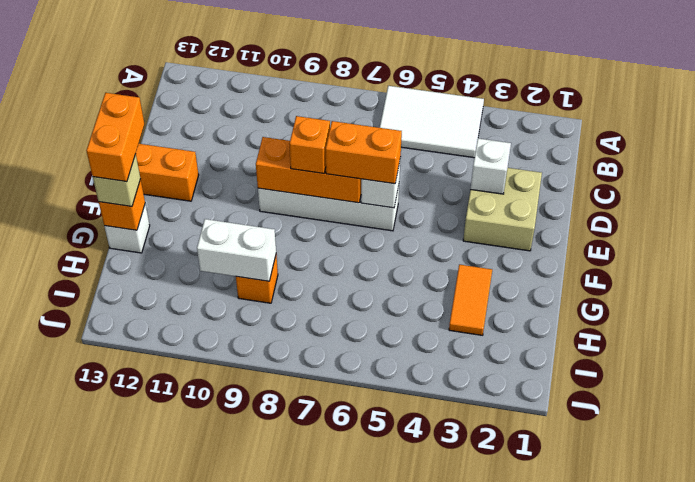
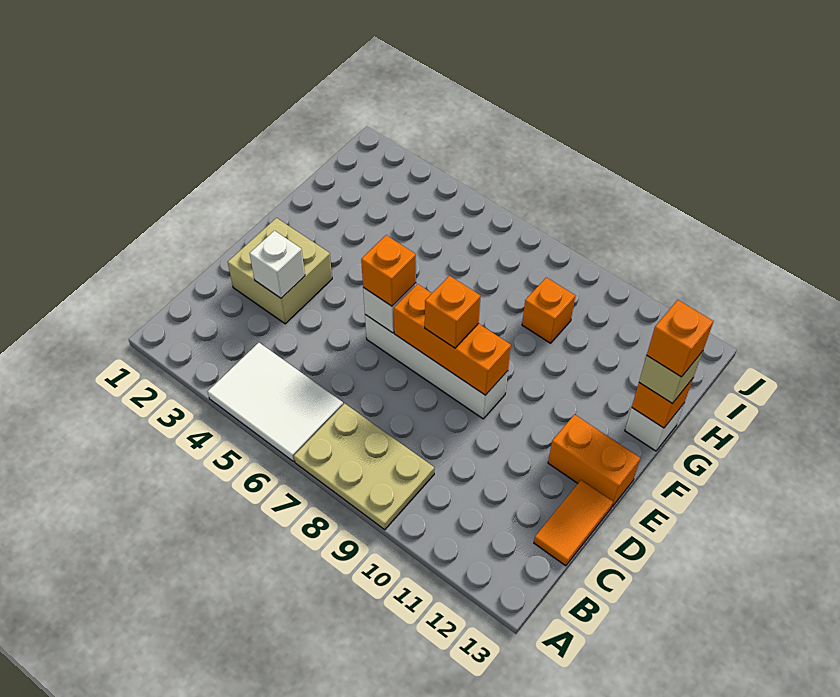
none -> tan 2x3 plate [294,403,434,530]
orange 1x2 brick [326,121,402,184] -> orange 1x1 brick [361,235,416,306]
orange 1x2 brick [86,93,144,182] -> orange 1x1 brick [647,300,714,377]
orange 1x2 tile [449,265,492,335] -> orange 1x2 tile moved to [534,480,613,566]
white 1x2 brick [197,219,276,281] -> none

